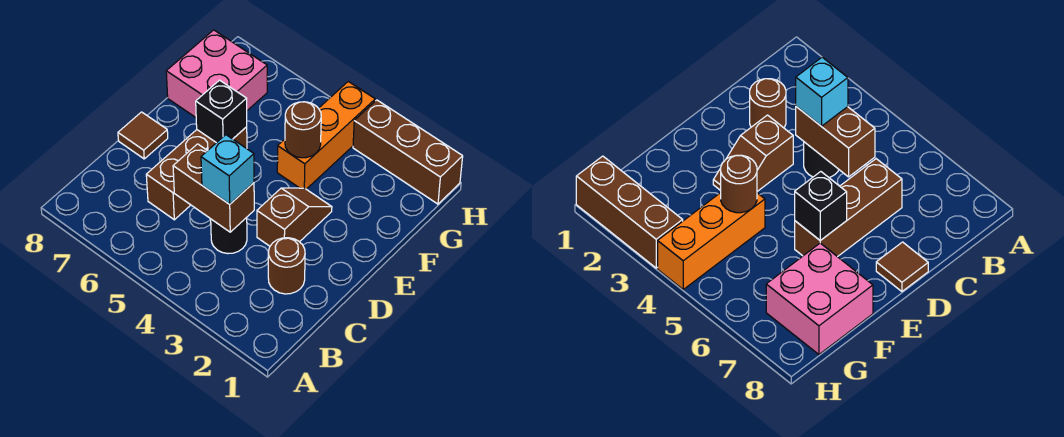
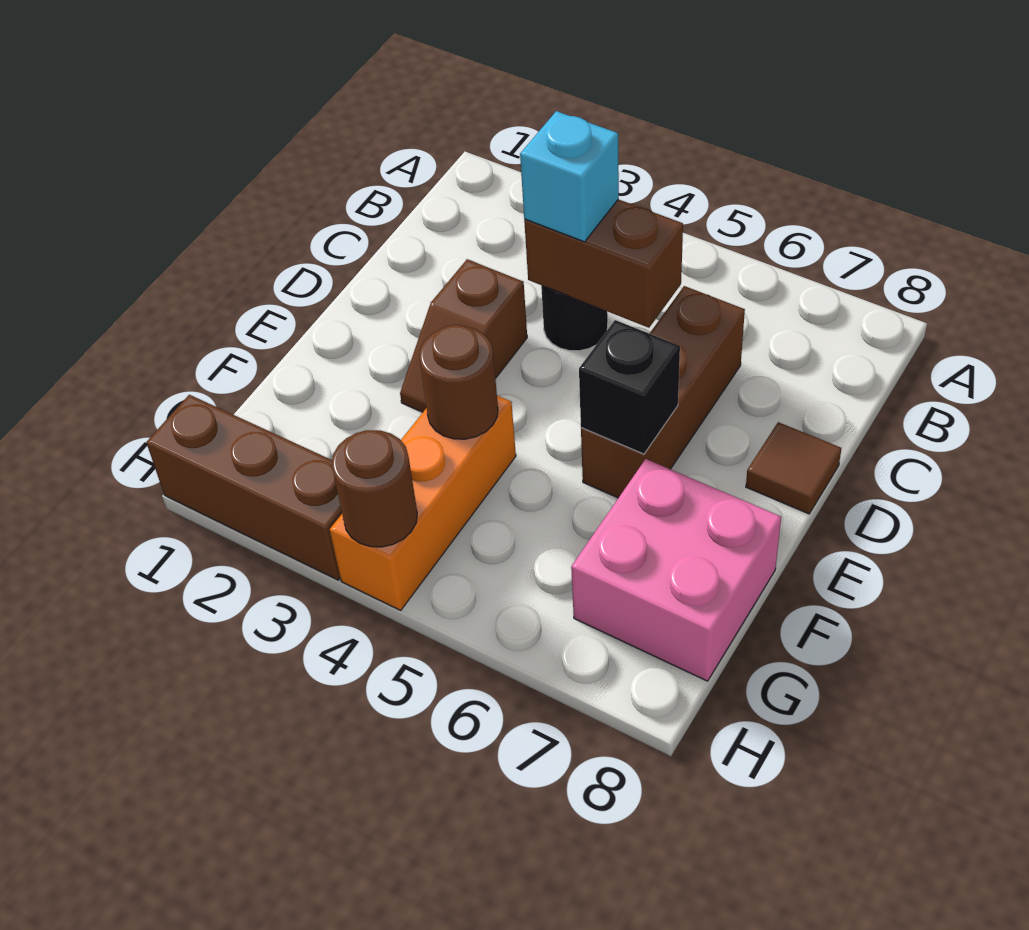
brown 1x1 round brick [268,238,305,294] -> brown 1x1 round brick moved to [332,430,417,547]

